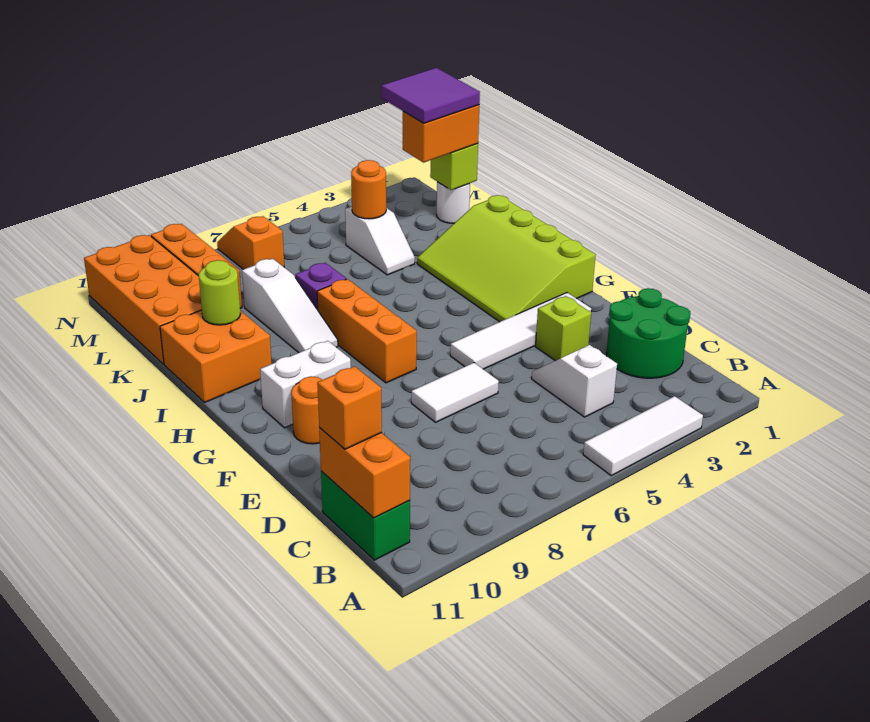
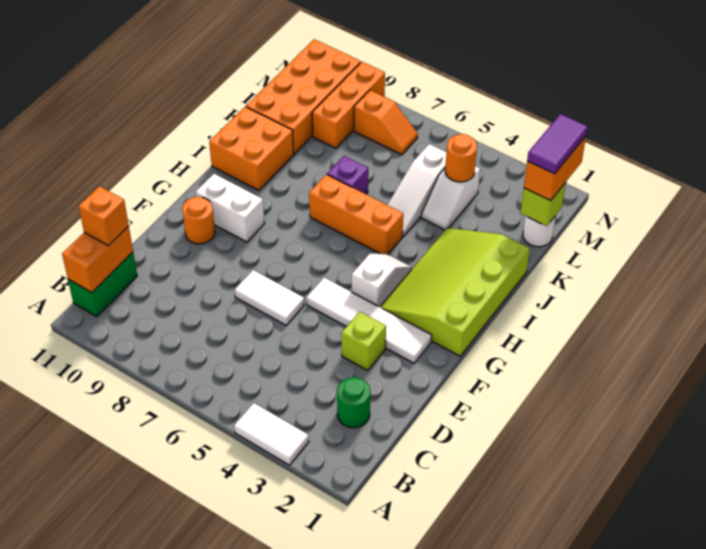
white 1x3 tile [583,396,703,476] -> white 1x2 tile [234,403,309,465]
green 2x2 round brick [606,288,690,378] -> green 1x1 round brick [337,377,370,428]
white 1x2 slope [532,345,617,417] -> white 1x2 slope moved to [352,254,412,307]
orange 1x3 brick [317,279,417,383] -> orange 1x3 brick turned to [309,174,403,254]
white 1x3 slope [242,259,338,353] -> white 1x3 slope moved to [388,144,446,236]
lime 1x1 round brick [199,260,241,325] -> none
orange 1x2 brick [403,105,479,163] -> orange 1x2 brick turned to [524,136,586,201]
purple 2x2 tile [381,68,480,123] -> purple 1x2 tile [527,114,588,174]
orange 1x2 slope [217,216,284,269] -> orange 1x2 slope turned to [354,90,418,155]

